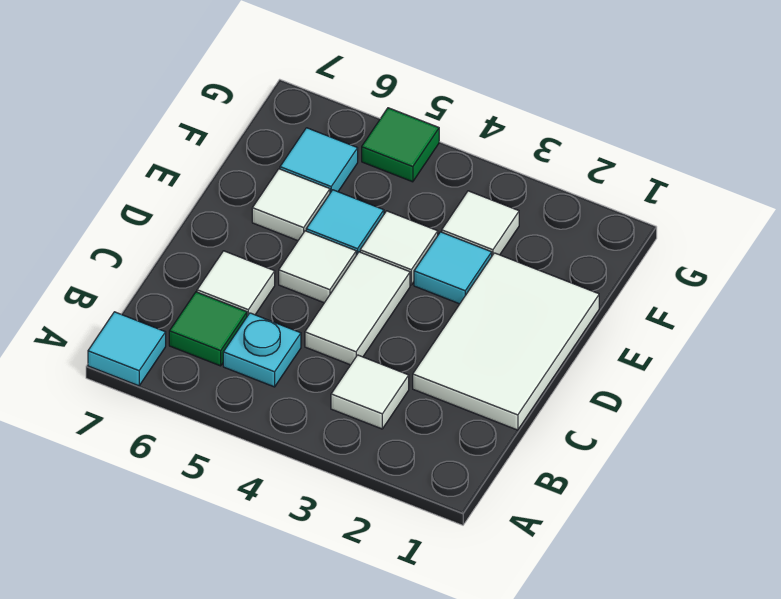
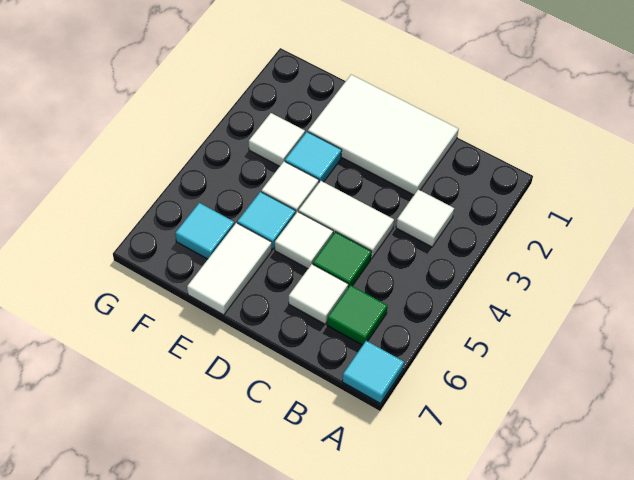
cyan 1x1 plate [223,313,301,387] -> none
white 1x1 tile [252,169,330,241] -> white 1x2 tile [187,223,272,315]
green 1x1 tile [362,108,439,182] -> green 1x1 tile moved to [313,232,372,287]

